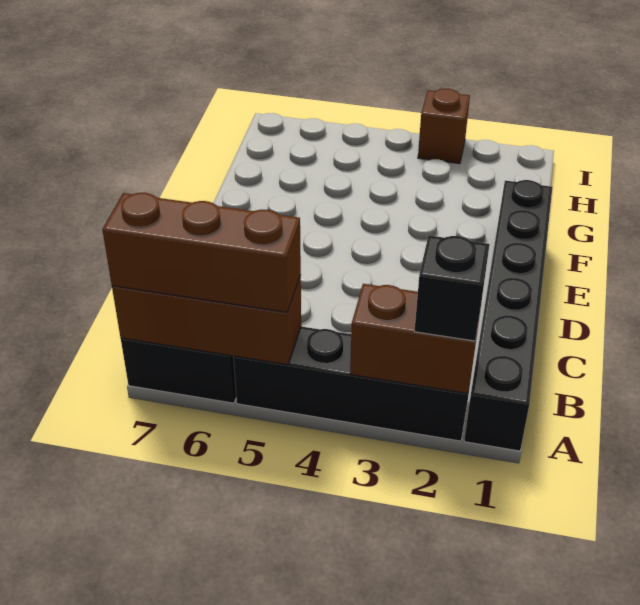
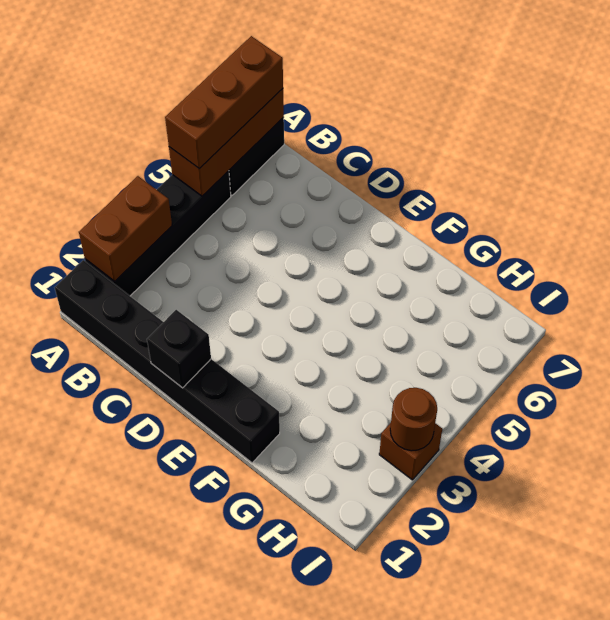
black 1x1 brick [414,236,490,341] -> black 1x1 brick moved to [147,310,211,388]
none -> brown 1x1 round brick [390,388,437,451]

